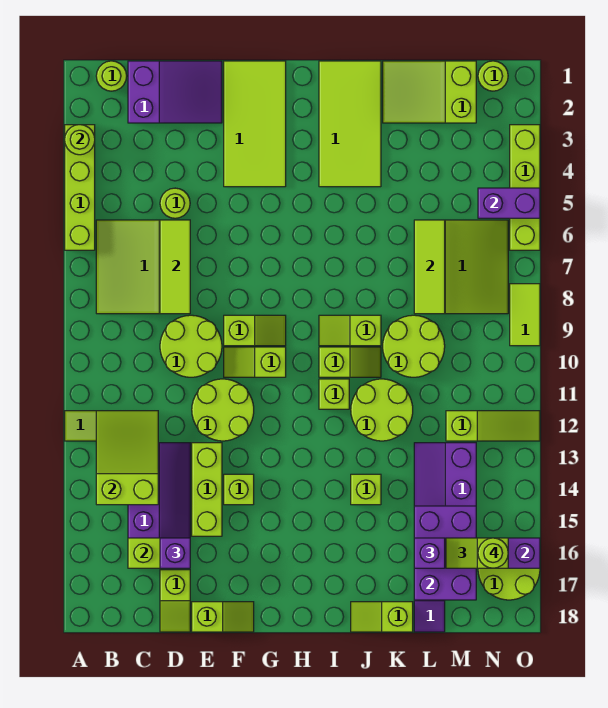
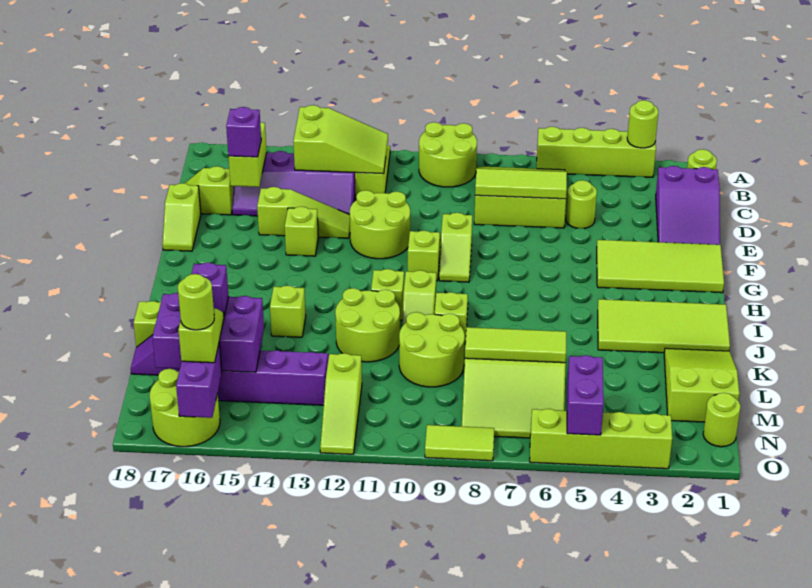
lime 2x2 round brick [160,315,222,377] -> lime 2x2 round brick moved to [419,122,477,187]
lime 1x3 brick [192,443,222,536] -> lime 1x3 slope [257,187,350,238]

